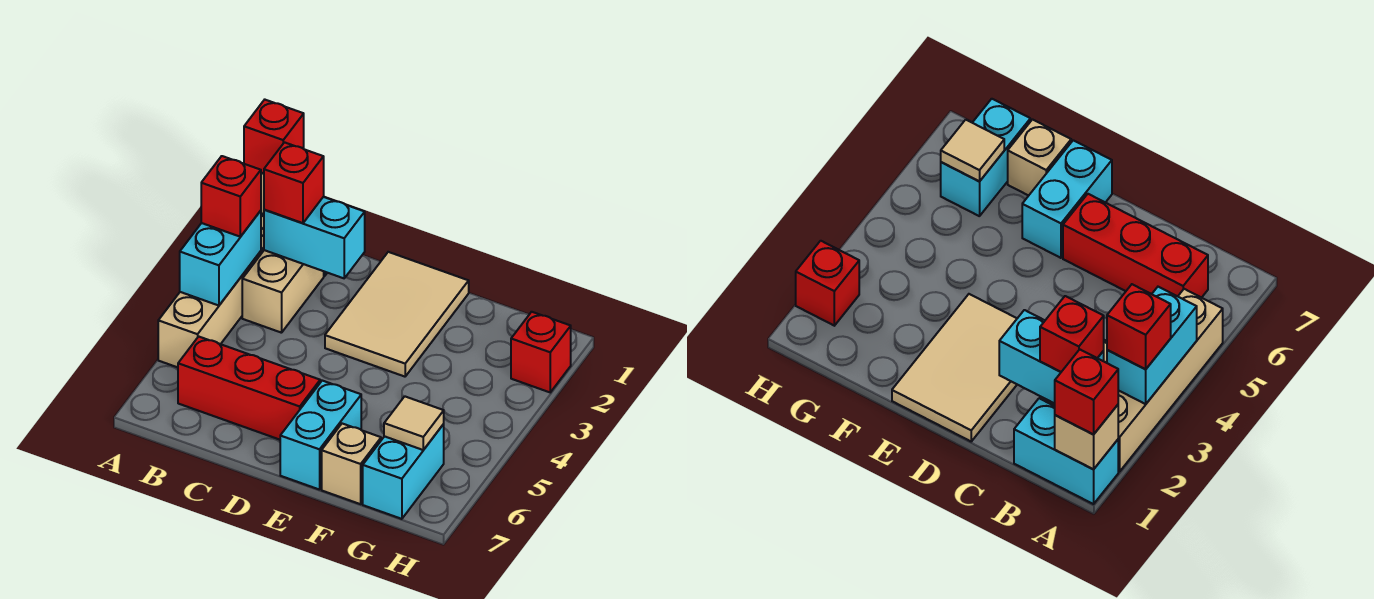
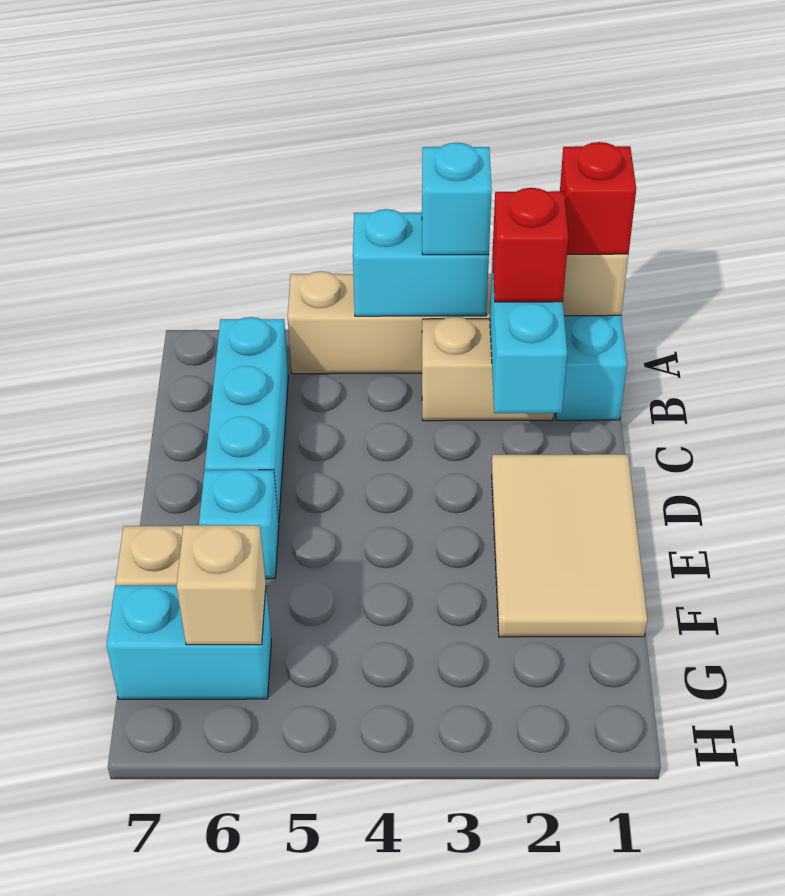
red 1x1 brick [201,156,261,237] -> cyan 1x1 brick [422,143,492,255]
red 1x3 brick [178,337,320,440] -> cyan 1x3 brick [205,317,288,522]
tan 2x3 tile [325,252,469,377] -> tan 2x3 tile turned to [492,454,647,637]
cyan 1x2 brick [280,381,361,490] -> cyan 1x1 brick [199,469,279,579]
tan 1x1 tile [384,396,444,450] -> tan 1x1 brick [177,525,266,645]
red 1x1 brick [511,312,571,392] -> none

